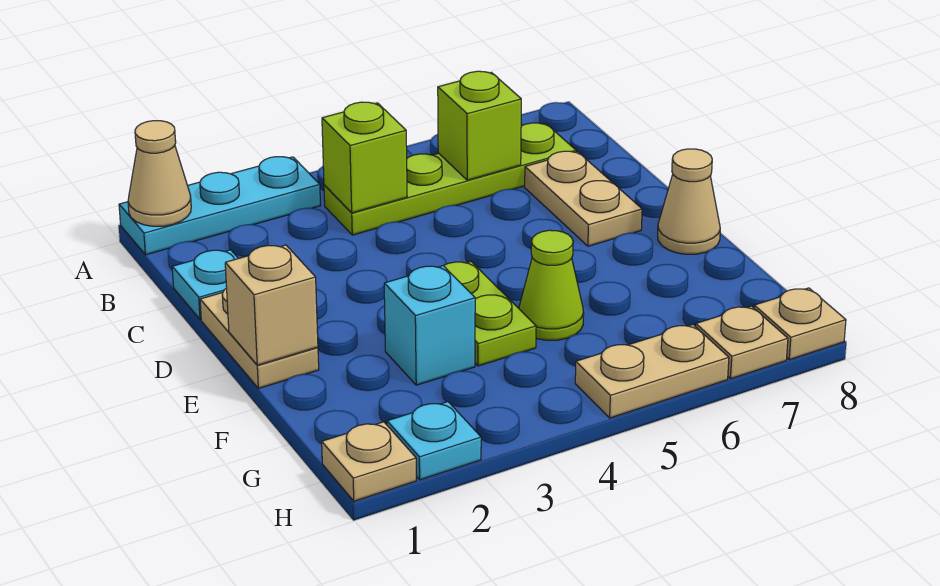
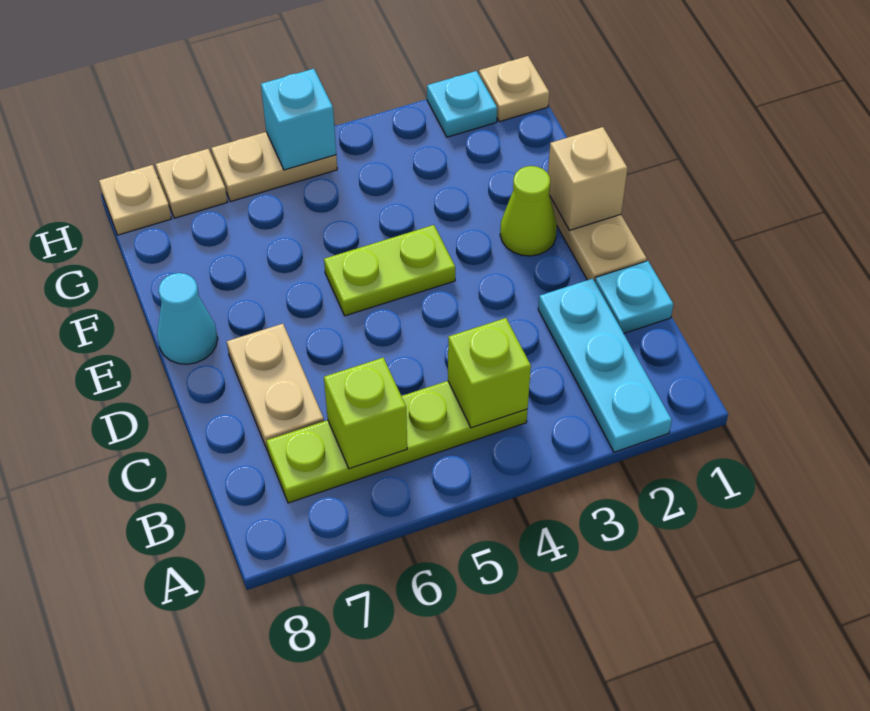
cyan 1x3 plate [119,157,321,255] -> cyan 1x3 plate turned to [538,279,672,452]
tan 1x1 cone [128,121,191,226] -> none
lime 1x2 plate [444,262,536,366] -> lime 1x2 plate turned to [324,225,455,316]
tan 1x1 cone [658,149,720,254] -> cyan 1x1 cone [157,273,218,364]
cyan 1x1 brick [384,266,475,385] -> cyan 1x1 brick moved to [261,69,336,170]
lime 1x1 cone [519,230,584,340] -> lime 1x1 cone moved to [500,166,557,256]

